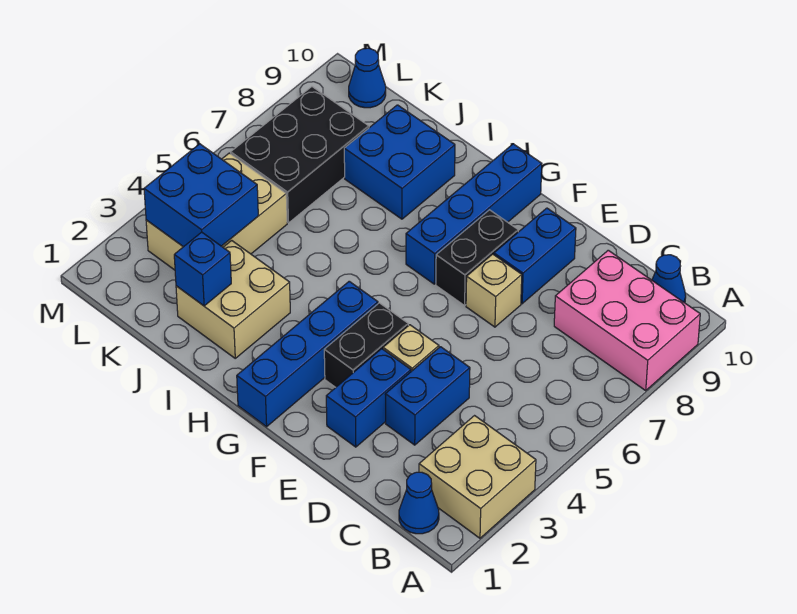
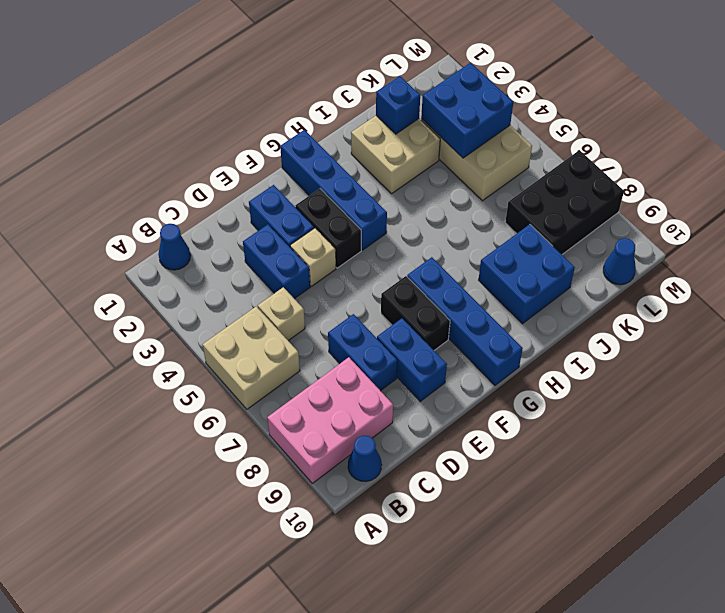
tan 2x2 brick [419,416,536,538] -> tan 2x2 brick moved to [203,306,300,409]
none -> blue 1x2 brick [328,314,397,391]
tan 1x1 brick [466,254,522,327] -> tan 1x1 brick moved to [258,287,305,341]
black 2x3 brick [231,87,369,223] -> black 2x3 brick turned to [505,150,624,254]

